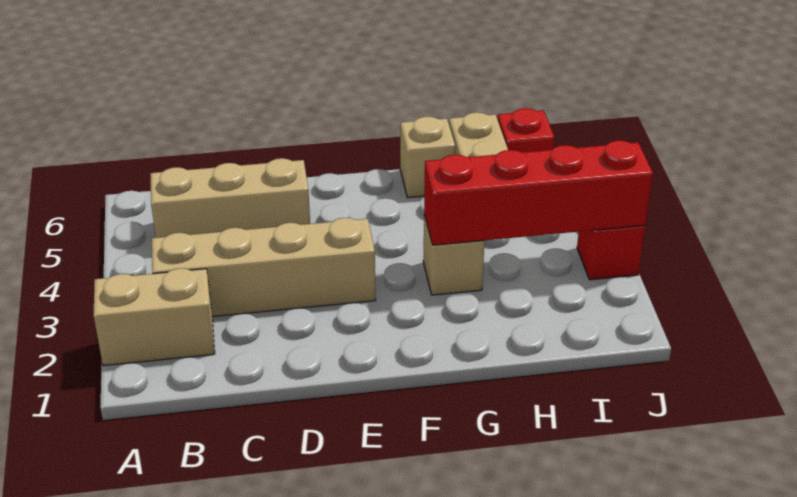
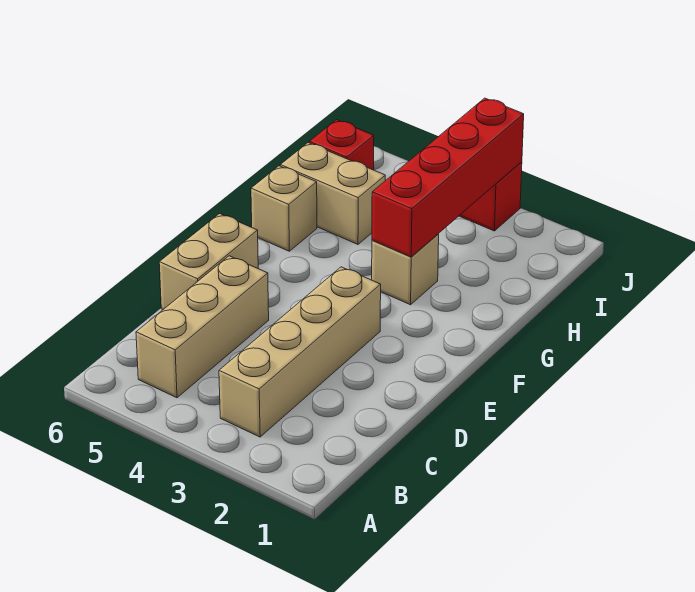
tan 1x2 brick [94,268,215,366] -> tan 1x2 brick moved to [159,214,258,310]

